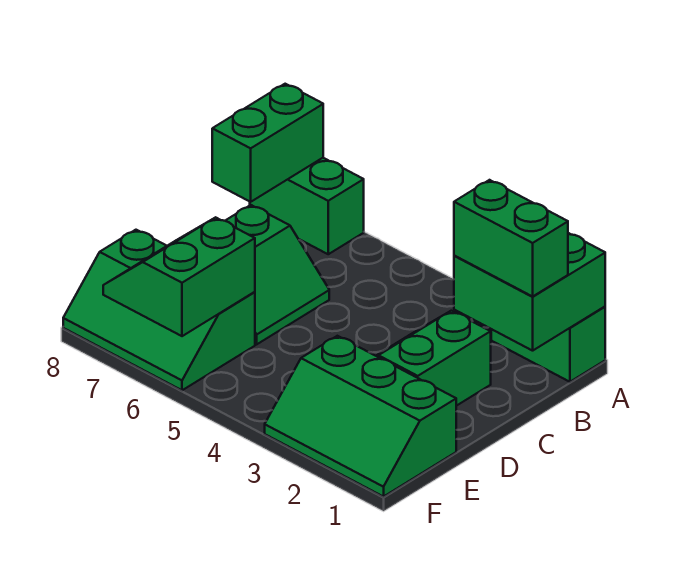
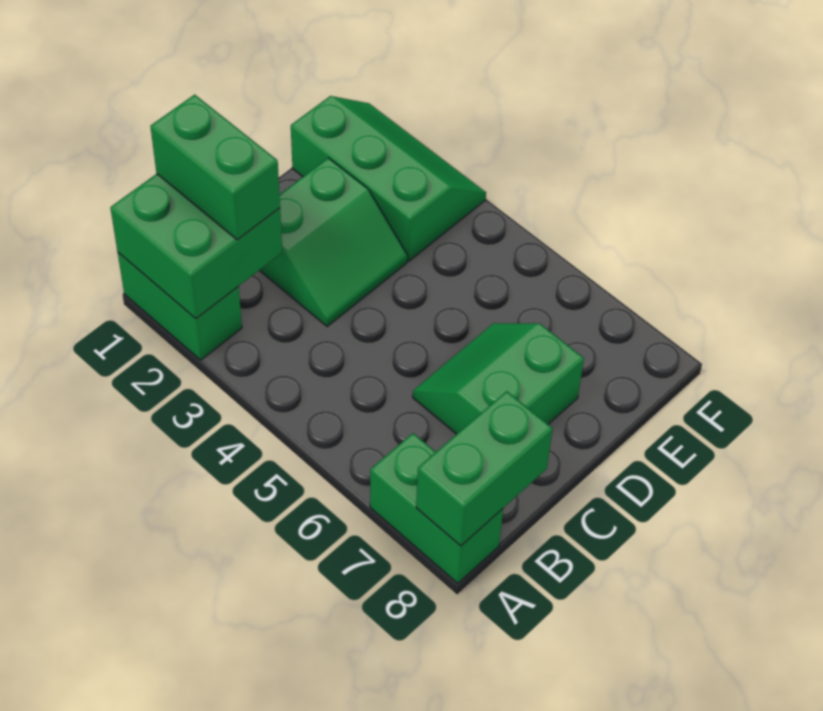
green 2x3 slope [63,230,255,390] -> none
green 2x2 slope [103,217,255,336] -> none

